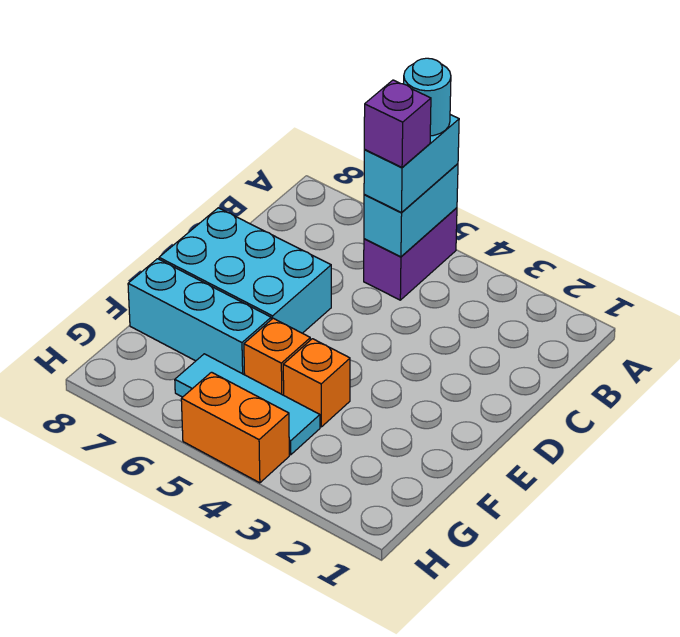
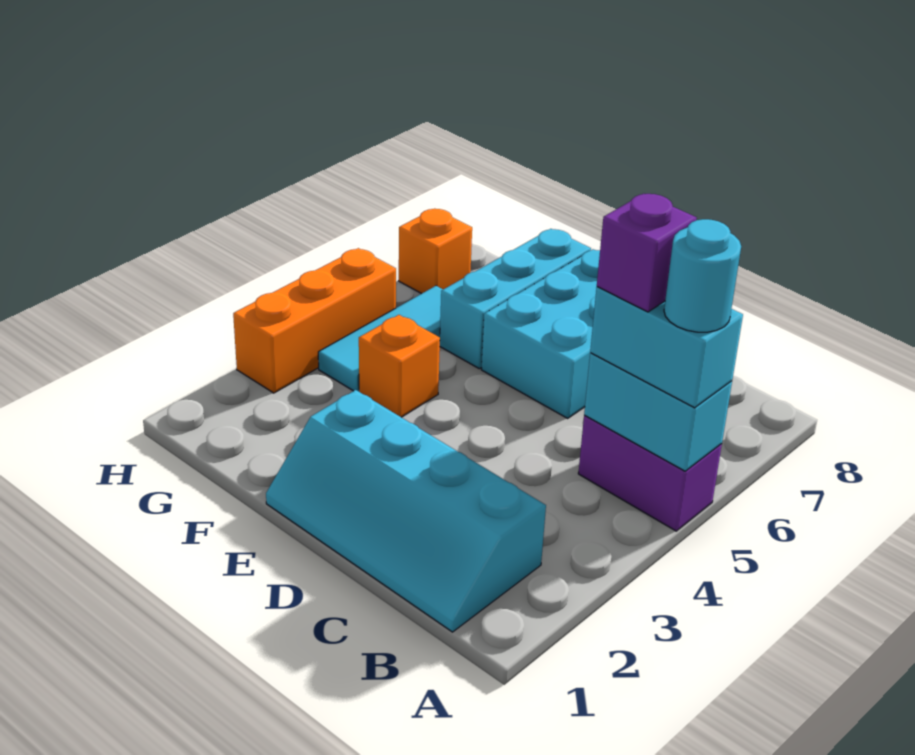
none -> cyan 2x4 slope [266,390,546,632]
orange 1x1 brick [244,318,310,395] -> orange 1x1 brick moved to [399,209,472,294]
orange 1x2 brick [181,372,289,483] -> orange 1x3 brick [233,248,396,393]

